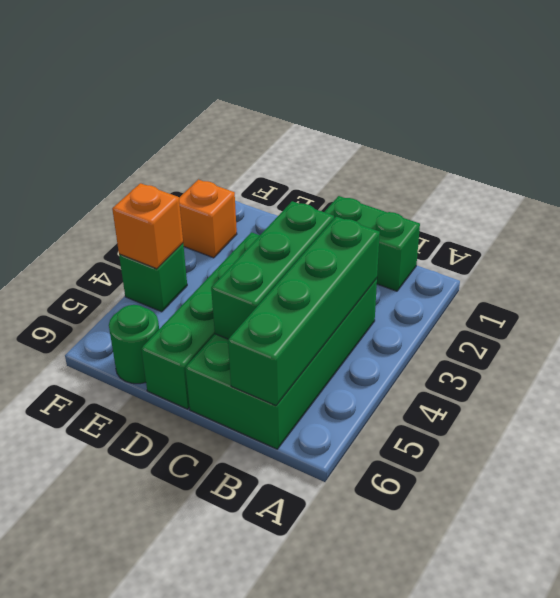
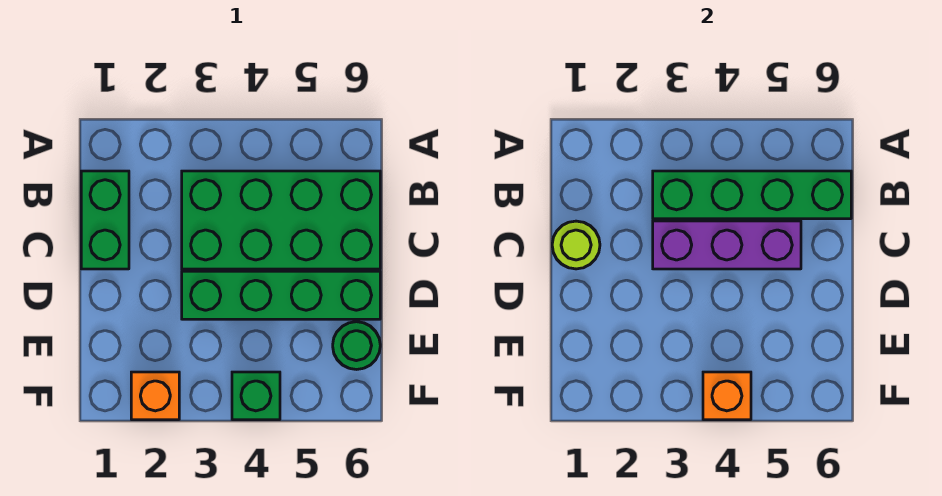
none -> lime 1x1 round brick [552,221,600,269]
green 1x3 brick [211,201,334,339] -> purple 1x3 brick [653,221,801,269]

